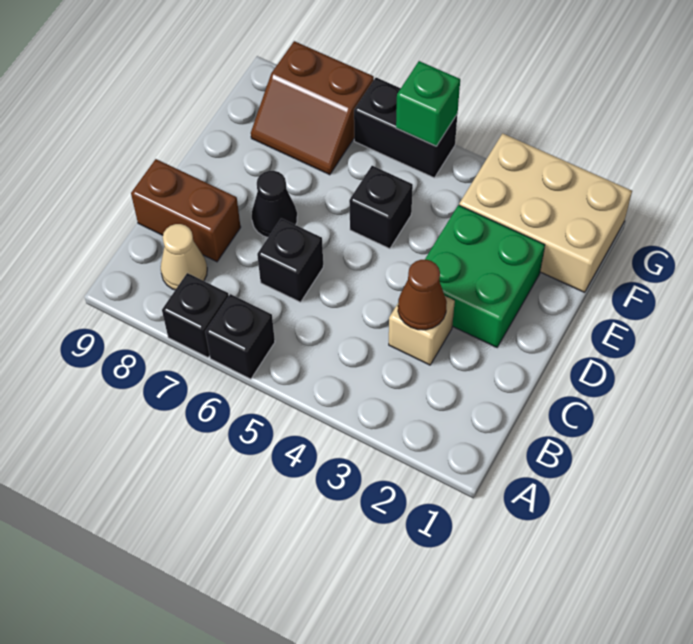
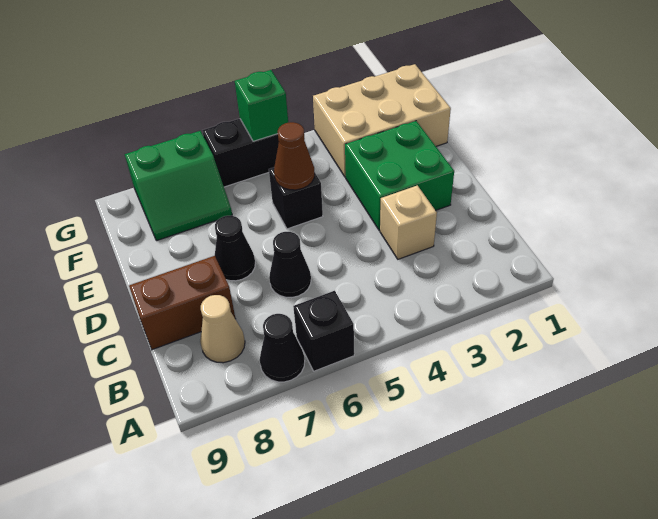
black 1x1 brick [162,273,229,357] -> black 1x1 cone [260,314,305,382]
brown 1x1 cone [398,260,447,330] -> brown 1x1 cone moved to [274,122,315,190]
black 1x1 brick [257,218,323,302] -> black 1x1 cone [269,232,311,297]
brown 2x2 slope [251,41,374,175] -> green 2x2 slope [125,131,232,241]

